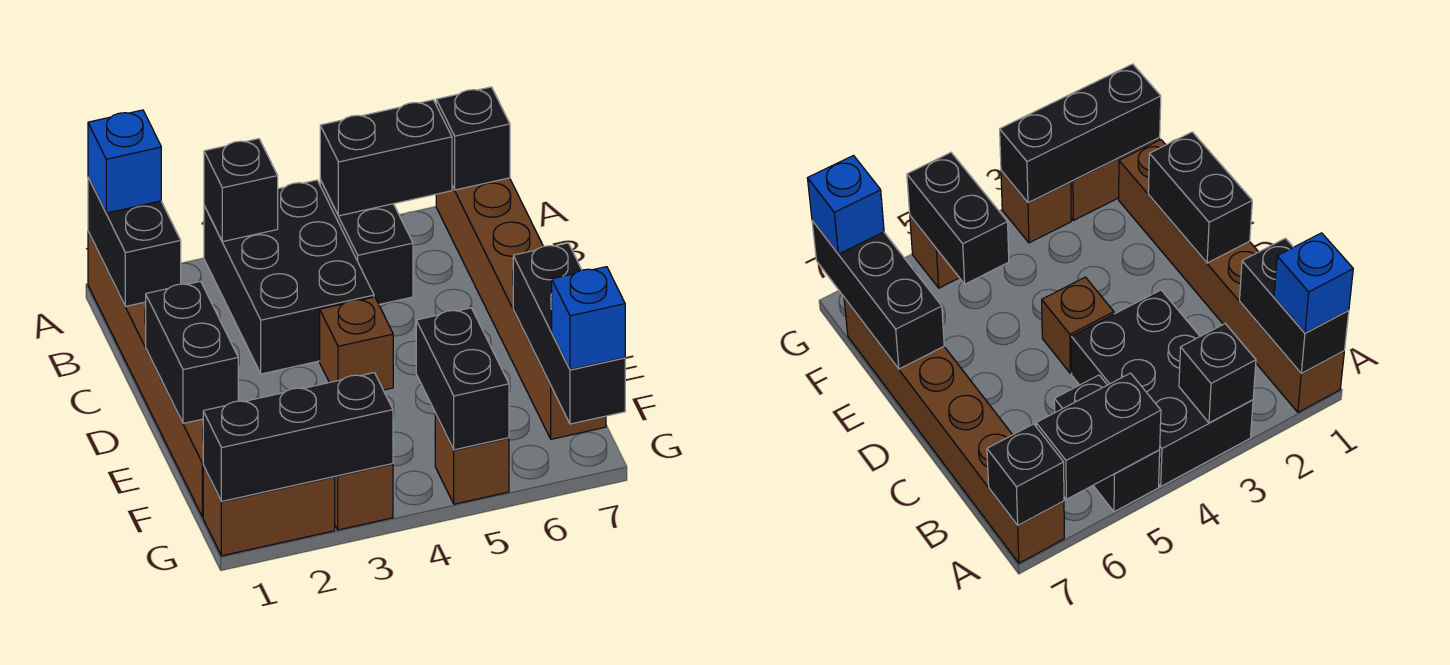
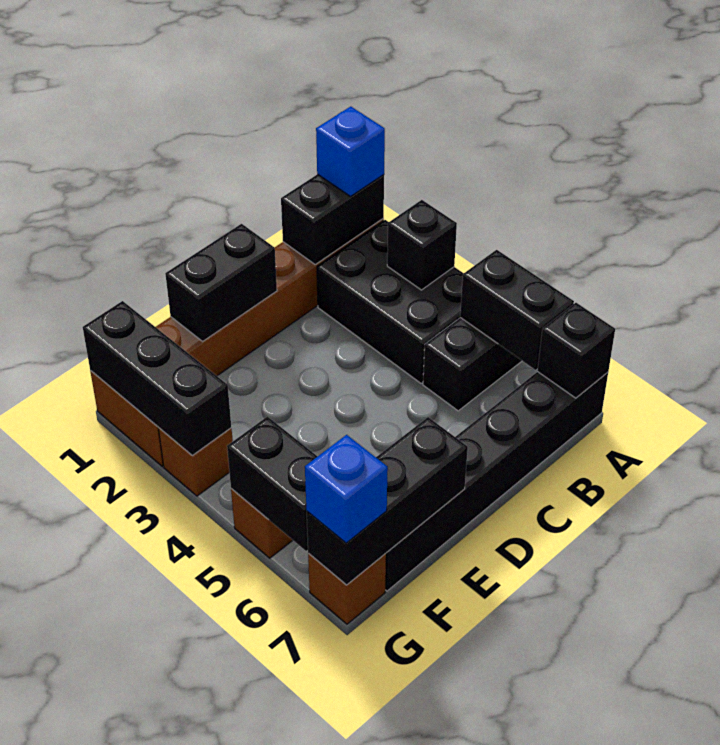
black 2x3 brick [204,180,374,374] -> black 2x3 brick turned to [317,220,464,383]
brown 1x6 brick [436,178,606,439] -> black 1x6 brick [385,372,608,591]
brown 1x1 brick [320,297,393,390] -> brown 1x1 brick moved to [308,553,386,624]
black 1x2 brick [416,308,509,450] -> black 1x2 brick turned to [227,417,318,551]

